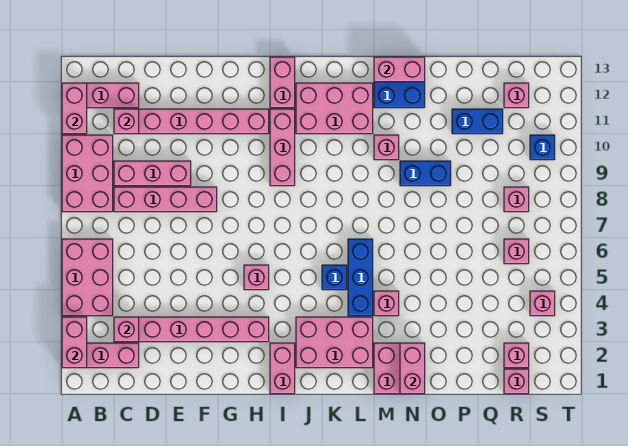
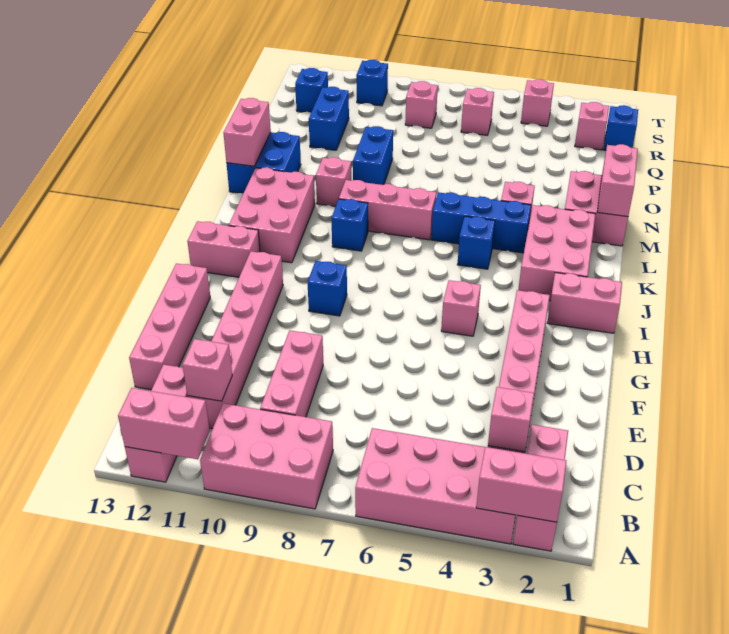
pink 2x3 brick [62,239,113,316] -> pink 2x4 brick [355,428,515,544]
pink 1x4 brick [114,187,217,212] -> pink 1x4 brick moved to [129,264,210,390]
none -> blue 1x1 brick [308,261,347,316]
pink 1x3 brick [270,109,295,186] -> pink 1x3 brick moved to [339,180,437,240]
none -> blue 1x1 brick [332,199,368,251]
pink 1x2 brick [400,343,425,394] -> pink 1x2 brick turned to [597,144,638,217]
pink 1x1 brick [504,369,529,394] -> blue 1x1 brick [604,105,638,150]
pink 1x1 brick [504,83,529,108] -> blue 1x1 brick [295,68,328,113]

